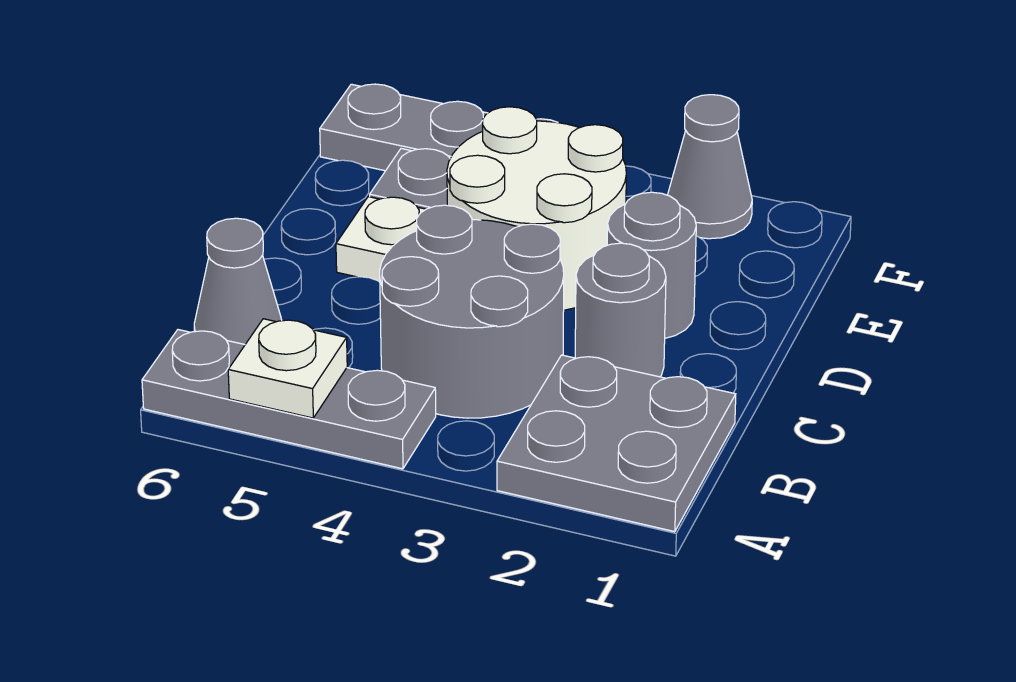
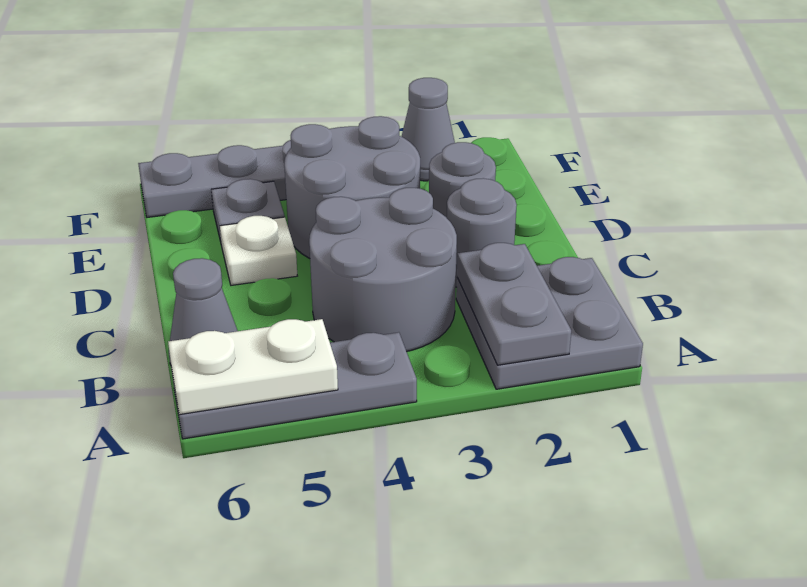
none -> grey 1x2 plate [457,243,571,365]
white 1x1 plate [228,319,347,418] -> white 1x2 plate [168,319,338,415]
white 2x2 round brick [447,107,626,310] -> grey 2x2 round brick [284,116,420,258]

